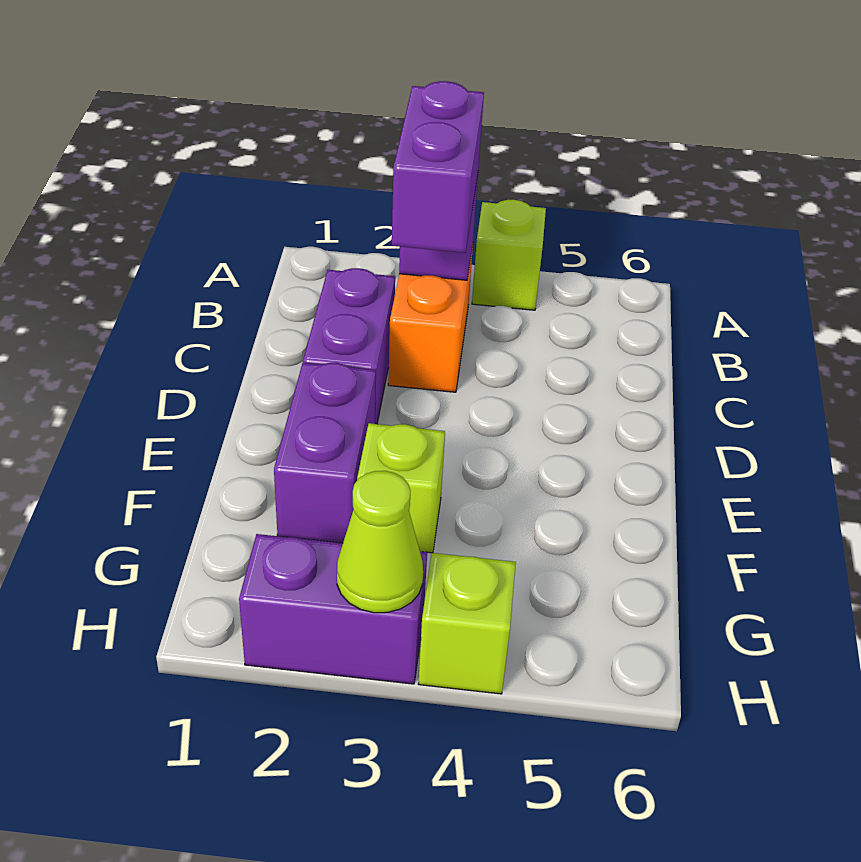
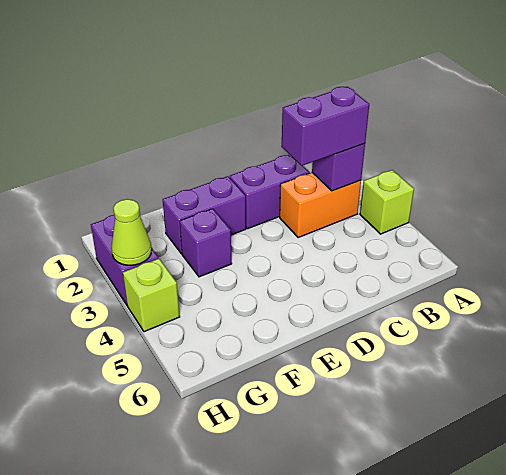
lime 1x1 brick [357,423,445,553] -> purple 1x1 brick [180,209,232,277]

